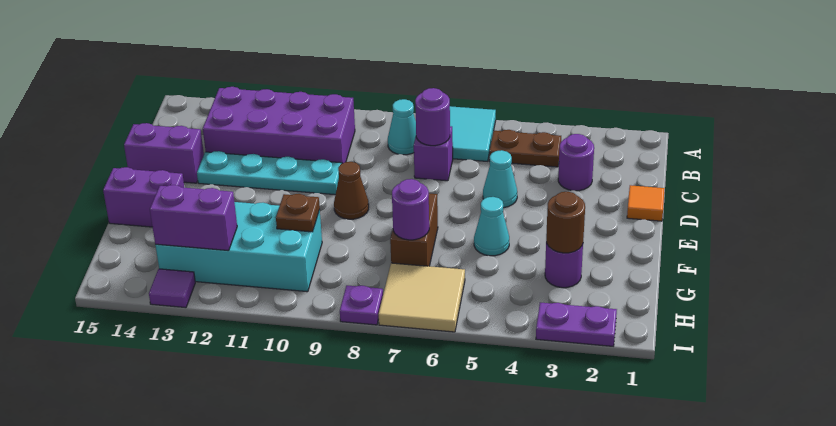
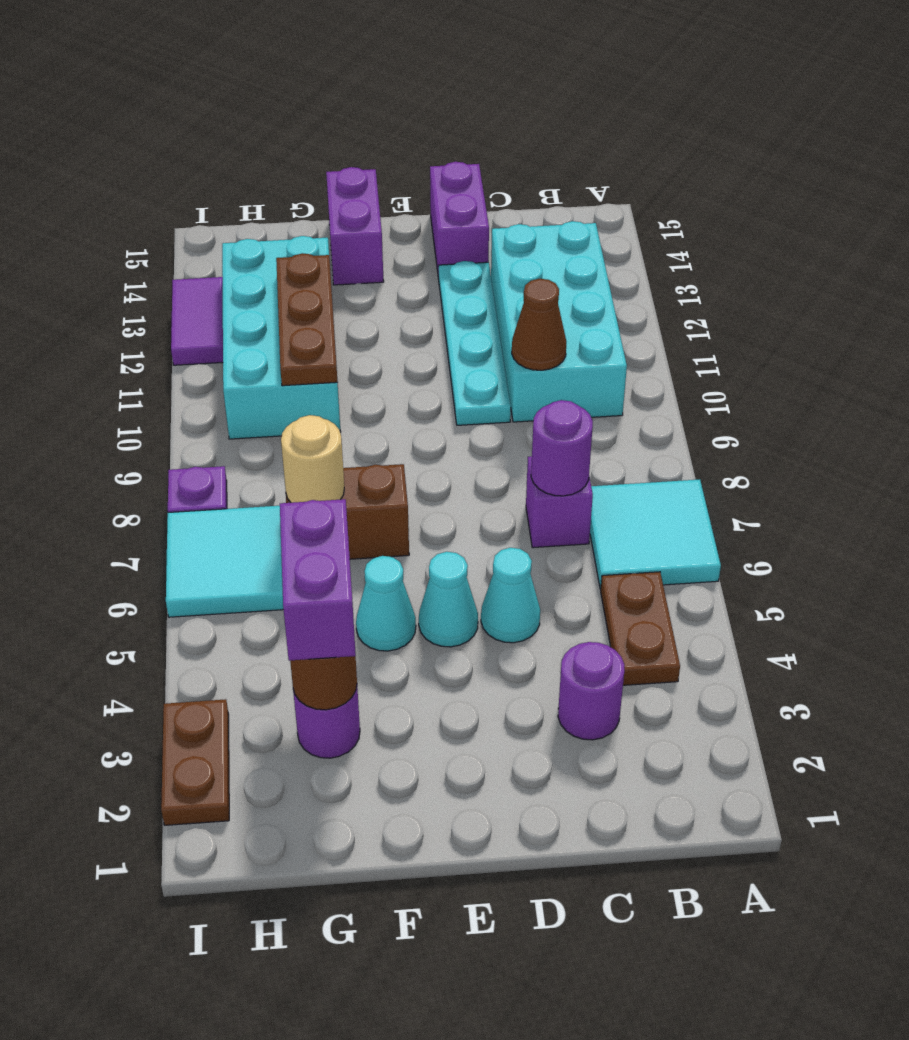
cyan 1x1 cone [388,99,416,155] -> cyan 1x1 cone moved to [419,552,478,647]
purple 2x4 brick [203,87,355,163] -> cyan 2x4 brick [491,221,627,422]
orange 1x1 tile [627,185,665,221] -> none
brown 1x1 cone [334,162,369,219] -> brown 1x1 cone moved to [512,279,566,370]
purple 1x1 round brick [392,179,429,240] -> tan 1x1 round brick [281,415,344,503]
brown 1x1 plate [276,194,320,232] -> brown 1x3 plate [276,253,337,386]
tan 2x2 tile [378,263,465,332] -> cyan 2x2 tile [166,506,283,617]
purple 1x2 brick [150,185,237,251] -> purple 1x2 brick moved to [280,499,356,661]
purple 1x2 plate [536,303,617,346] -> brown 1x2 plate [161,699,229,825]
purple 1x1 tile [149,269,195,308] -> purple 1x2 tile [171,277,223,365]

